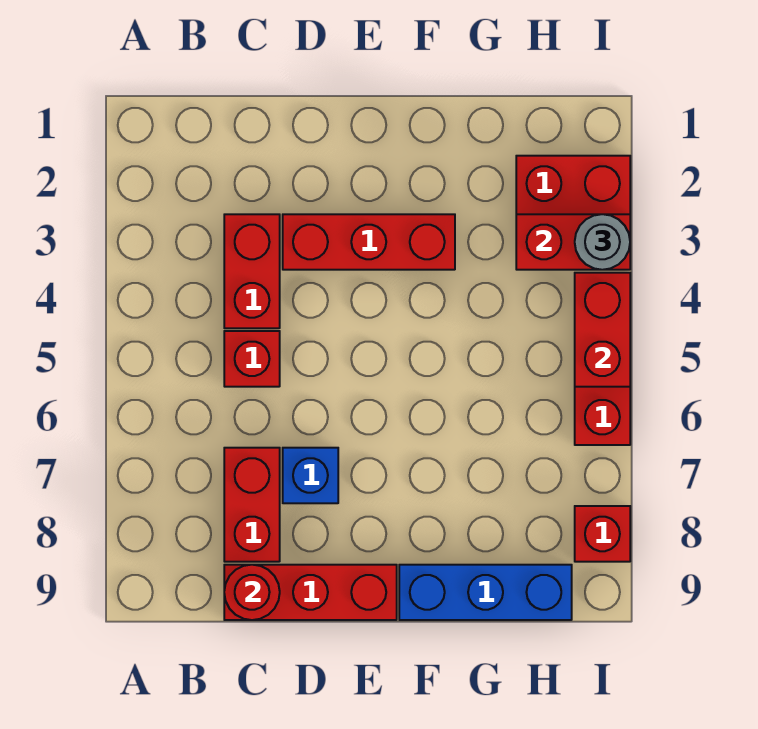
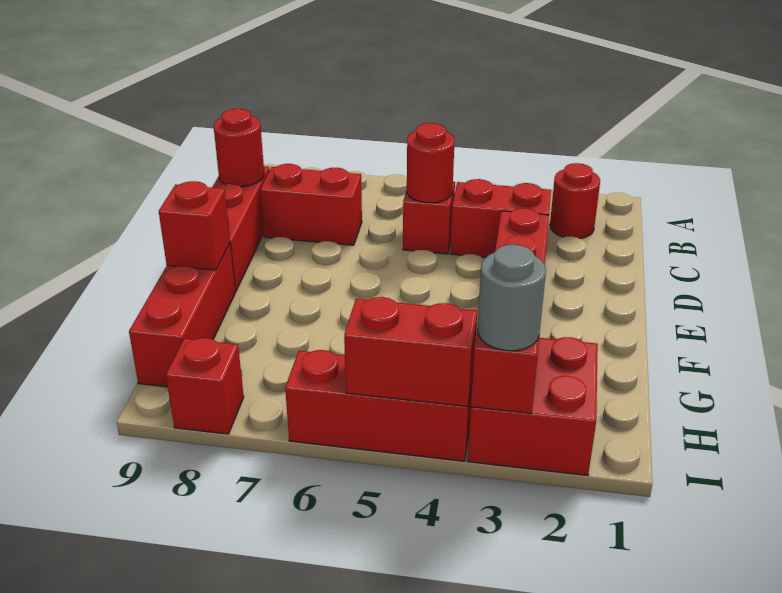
none -> red 1x1 round brick [550,163,600,239]
none -> red 1x1 round brick [407,123,454,203]
blue 1x1 brick [283,448,338,503] -> none
blue 1x3 brick [399,565,572,620] -> red 1x3 brick [129,244,235,387]
none -> red 1x1 brick [159,181,230,270]

